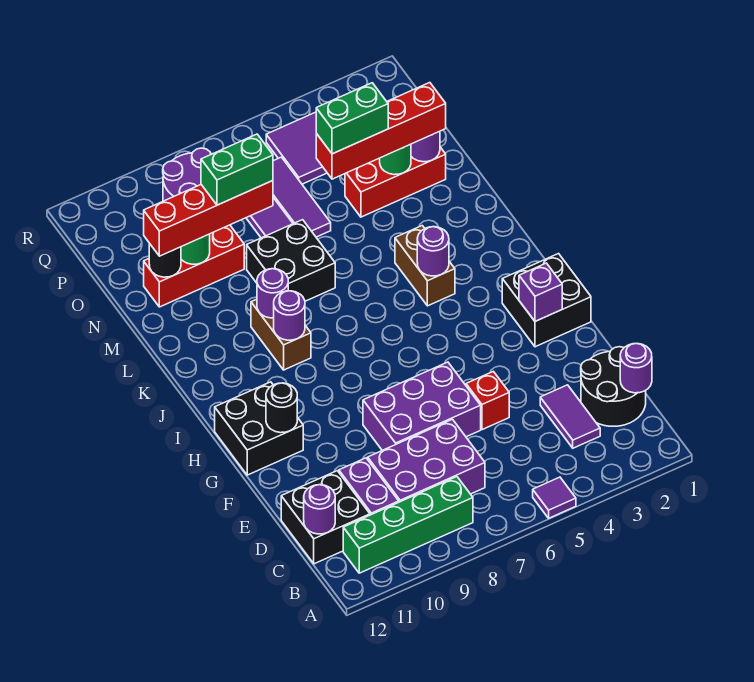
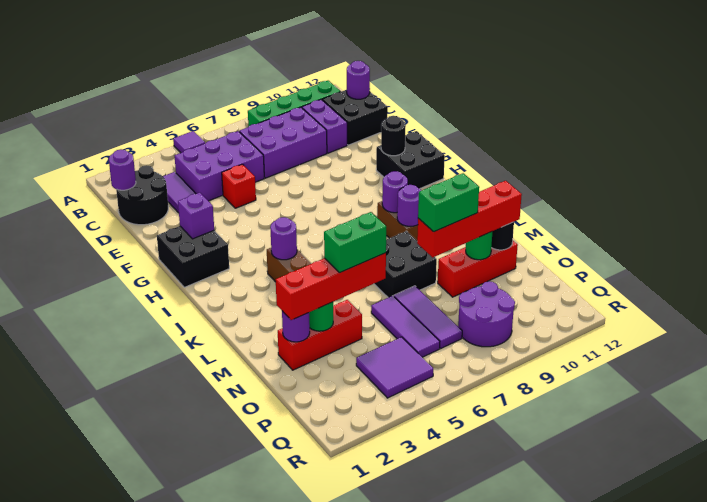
purple 2x3 brick [363,362,481,450] -> purple 2x3 brick moved to [175,131,264,201]

